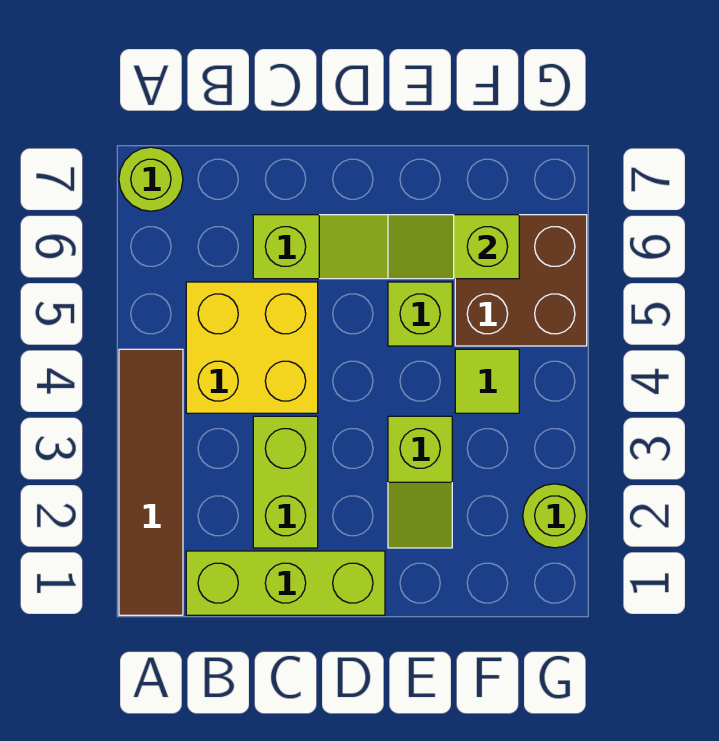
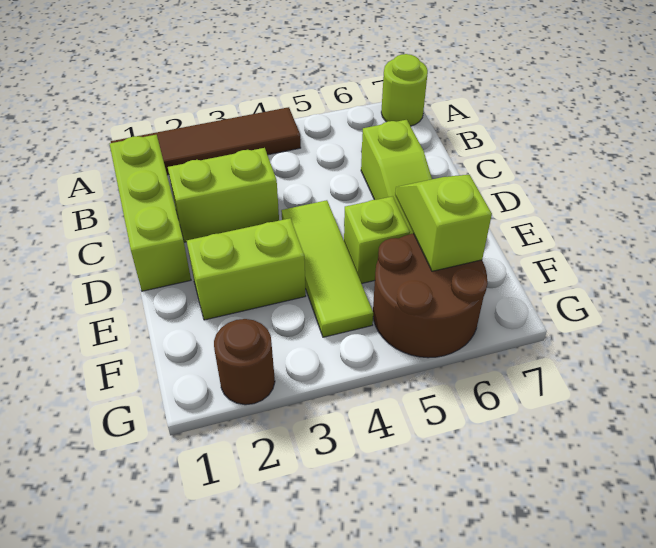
yellow 2x2 brick [186,282,318,413] -> none
lime 1x2 slope [388,416,452,548] -> lime 1x2 brick [187,218,306,320]
lime 1x1 tile [455,349,519,413] -> lime 1x3 tile [281,200,373,337]
brown 2x2 brick [455,215,587,346] -> brown 2x2 round brick [373,233,488,358]
lime 1x1 round brick [523,484,587,548] -> brown 1x1 round brick [214,319,275,405]

